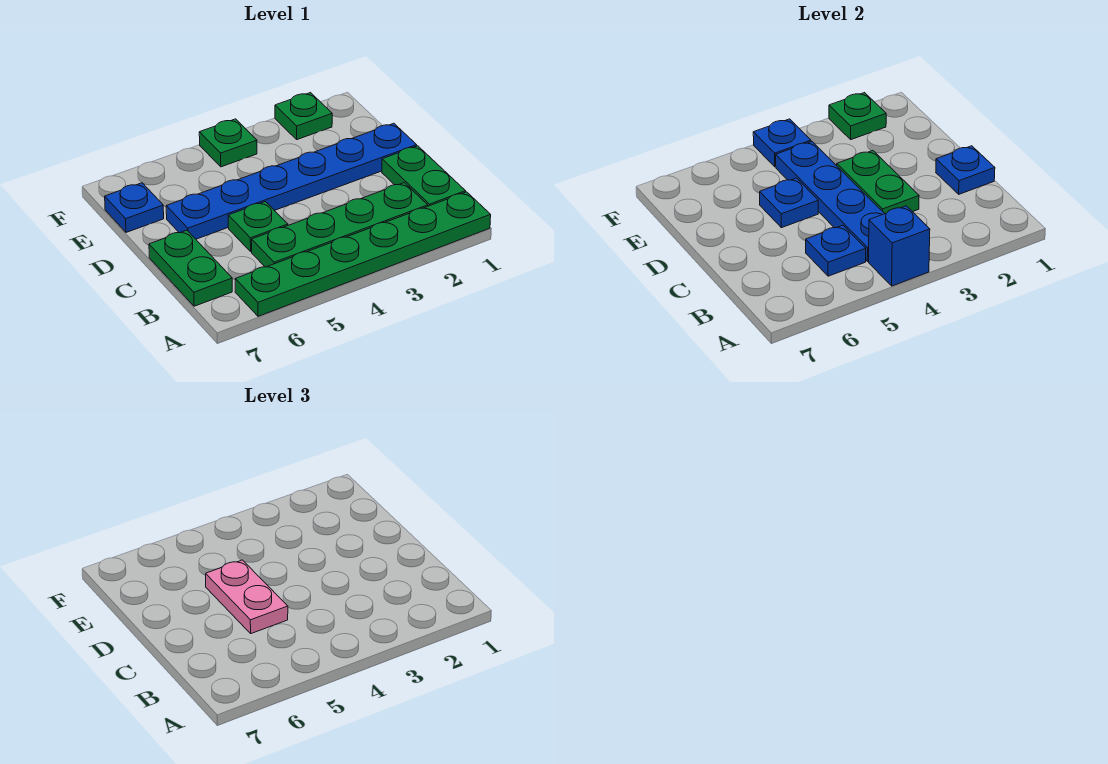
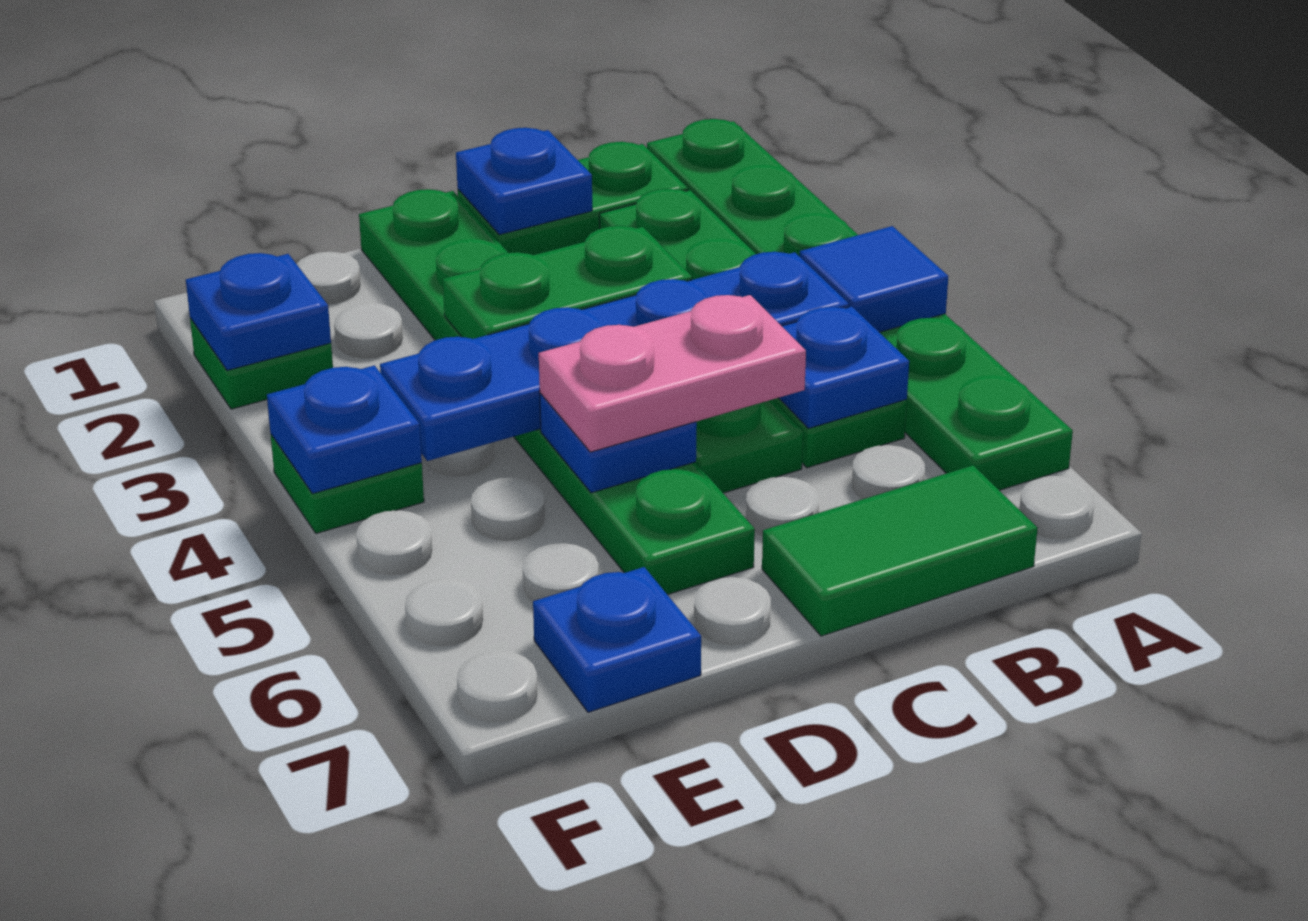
blue 1x1 brick [869,206,930,286] -> blue 1x1 tile [800,226,948,332]
green 1x2 plate [149,230,232,306] -> green 1x2 tile [762,465,1038,636]
blue 1x6 plate [166,123,417,239] -> green 1x6 plate [359,189,755,595]
green 1x1 plate [829,93,886,140] -> blue 1x1 plate [186,253,331,370]

